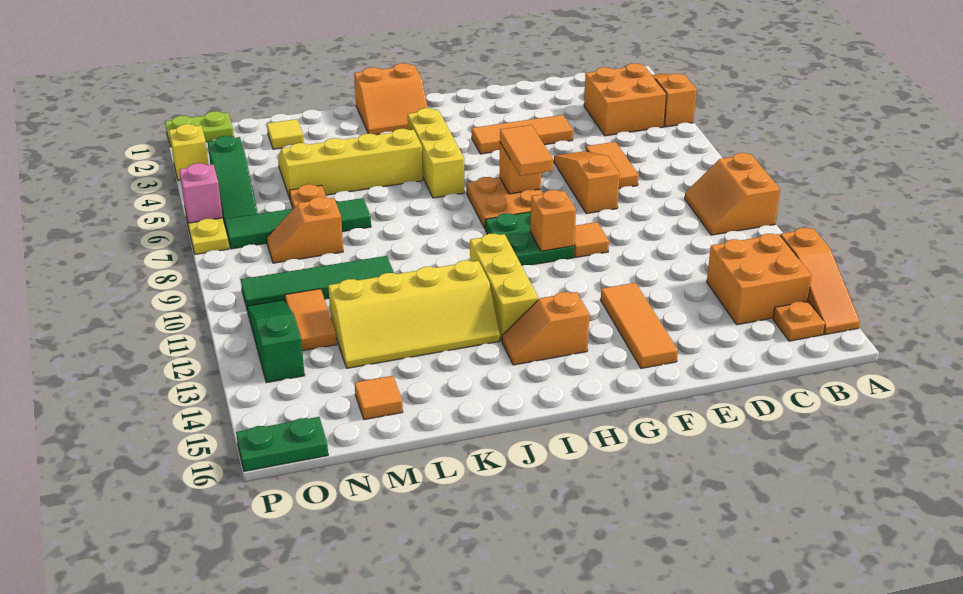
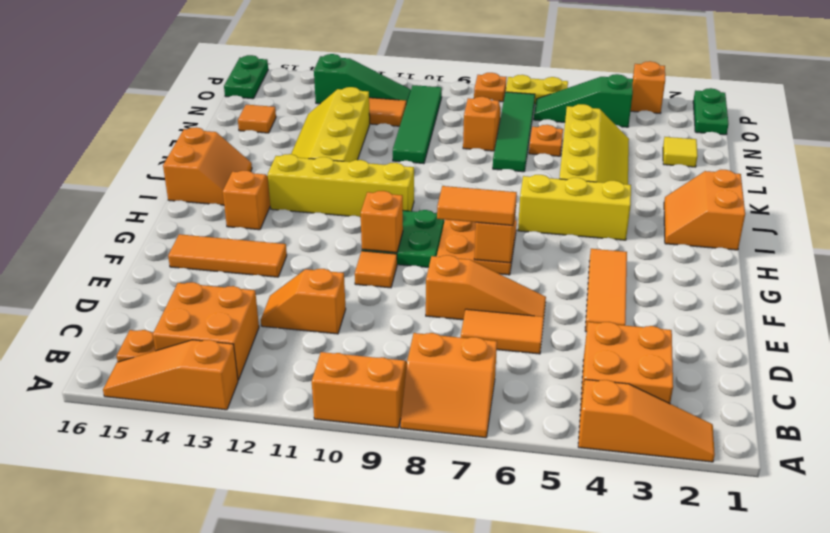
none -> orange 2x2 slope [401,333,497,438]
none -> orange 1x2 slope [261,269,346,334]
yellow 1x3 brick [470,234,538,341] -> yellow 1x4 brick [268,154,414,217]
none -> orange 2x2 slope [163,127,252,205]
lime 1x2 plate [165,111,234,147] -> green 1x2 plate [693,88,728,135]
yellow 1x1 brick [169,124,209,180] -> orange 1x1 brick [631,61,665,113]
pink 1x1 brick [179,163,223,223] -> none
none -> orange 1x1 plate [474,73,507,102]

